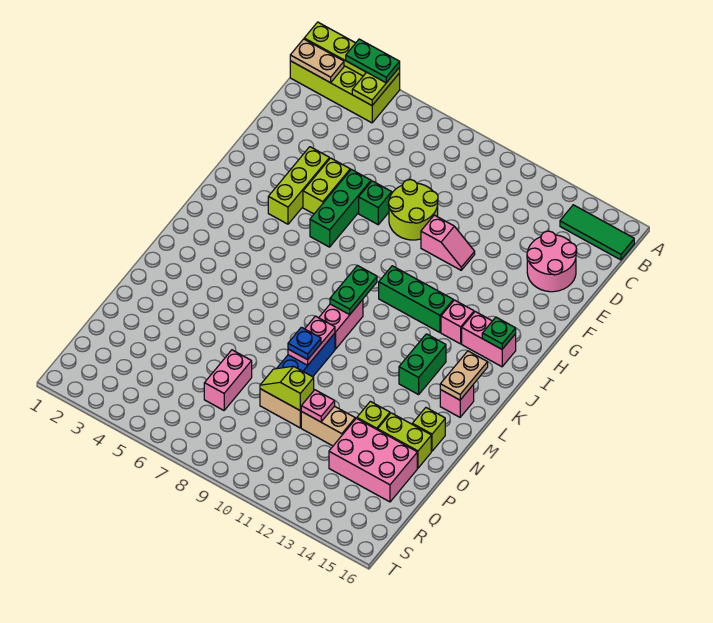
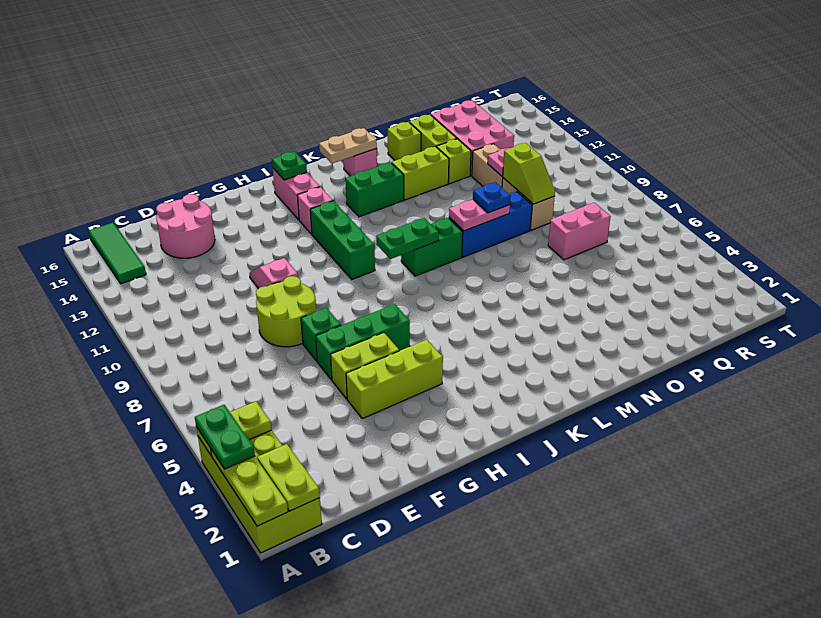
tan 1x2 plate [290,39,344,83] -> lime 1x2 plate [257,444,320,511]
pink 1x2 brick [319,300,363,349] -> green 1x2 brick [401,218,463,276]
none -> lime 1x2 brick [392,147,449,200]

